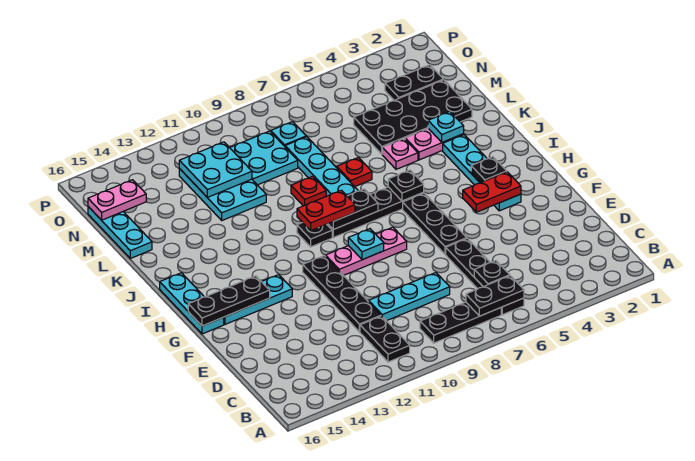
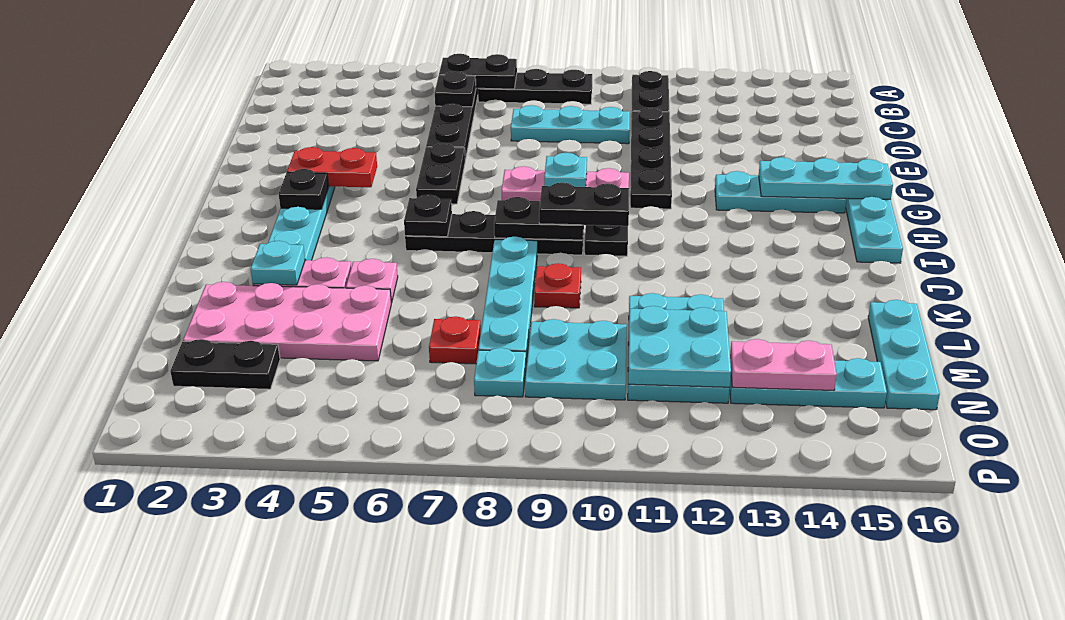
black 1x3 plate [403,193,467,254] -> black 1x2 plate [416,143,465,204]
black 1x3 plate [188,276,270,326] -> cyan 1x3 plate [759,157,893,199]
red 1x2 plate [297,190,355,231] -> black 1x2 plate [539,183,629,226]
red 1x1 plate [337,157,372,187] -> red 1x1 plate moved to [429,316,481,364]
black 2x4 plate [354,80,472,154] -> pink 2x4 plate [183,282,391,361]
none -> cyan 1x3 plate [730,358,887,408]
pink 1x2 plate [88,180,146,220] -> pink 1x2 plate moved to [730,339,837,390]

